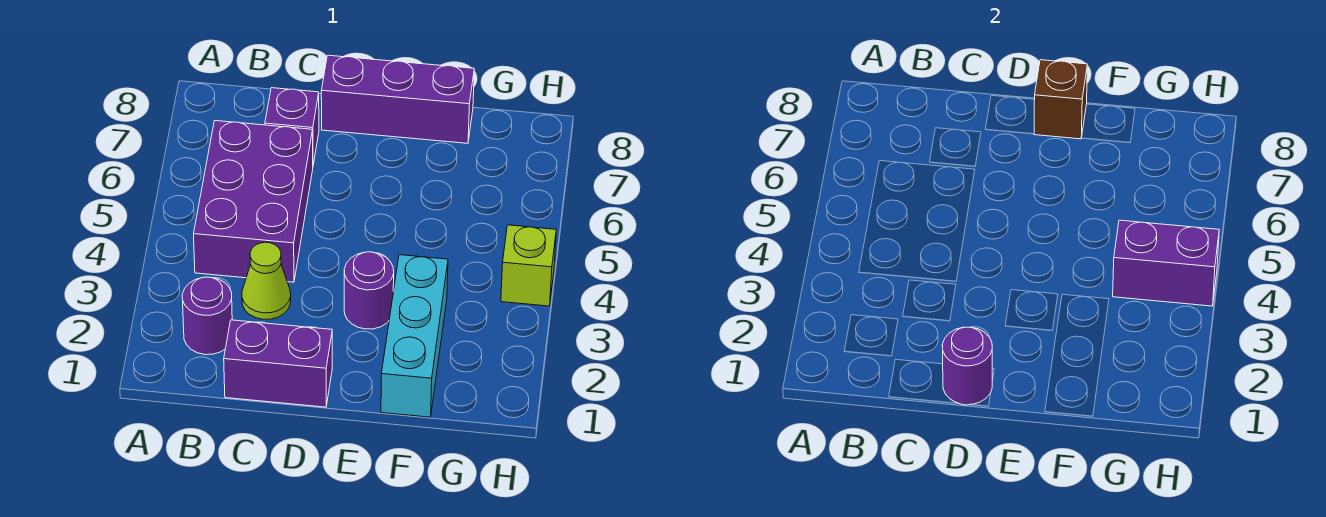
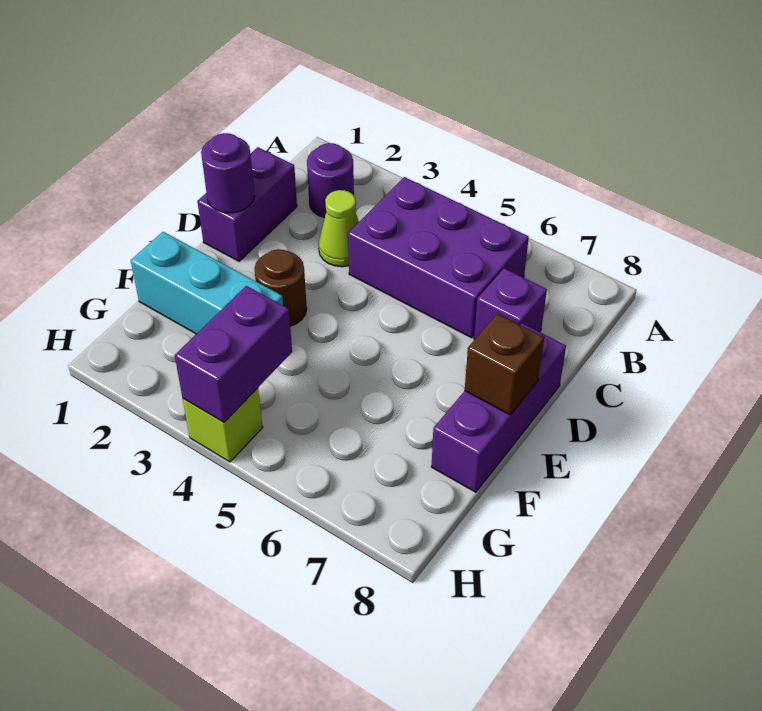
purple 1x1 round brick [344,252,394,329] -> brown 1x1 round brick [254,249,307,326]

